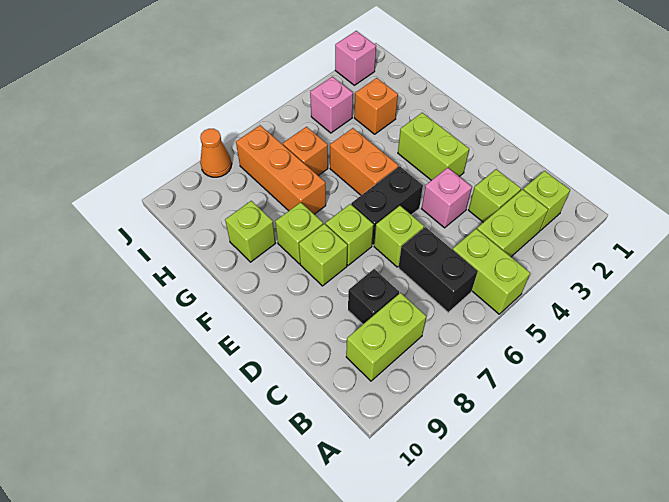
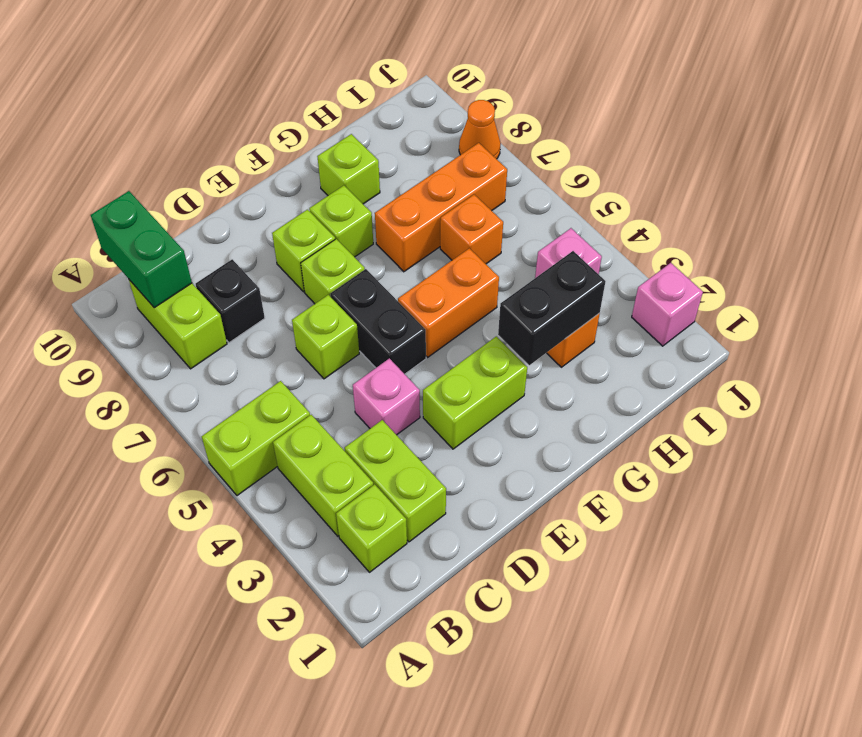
black 1x2 brick [399,227,478,312] -> black 1x2 brick moved to [498,251,606,365]
none -> green 1x2 brick [91,191,192,308]
lime 1x1 brick [469,169,521,222] -> lime 1x2 brick [345,420,446,542]

